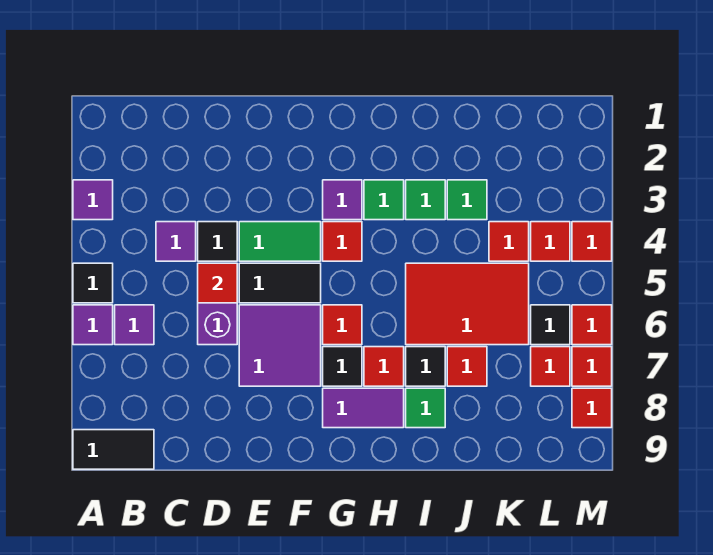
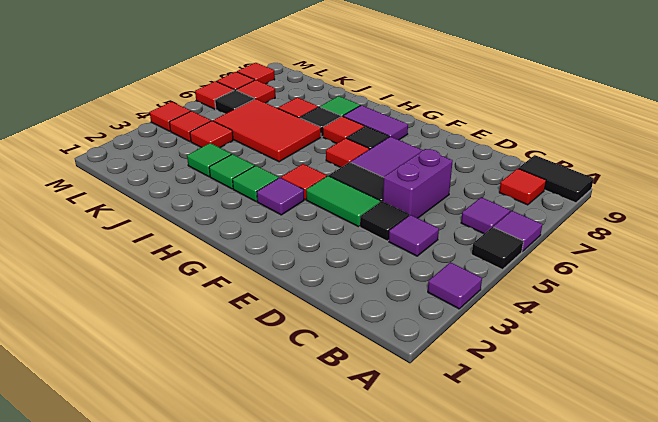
red 1x1 tile [198,263,237,303] -> red 1x1 tile moved to [499,169,546,205]

